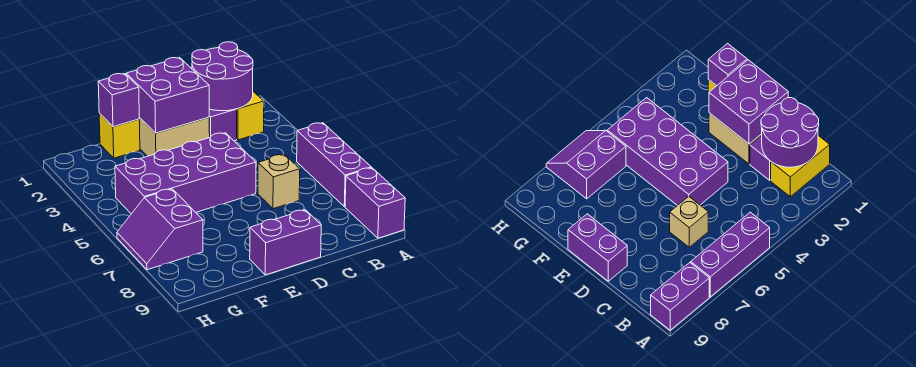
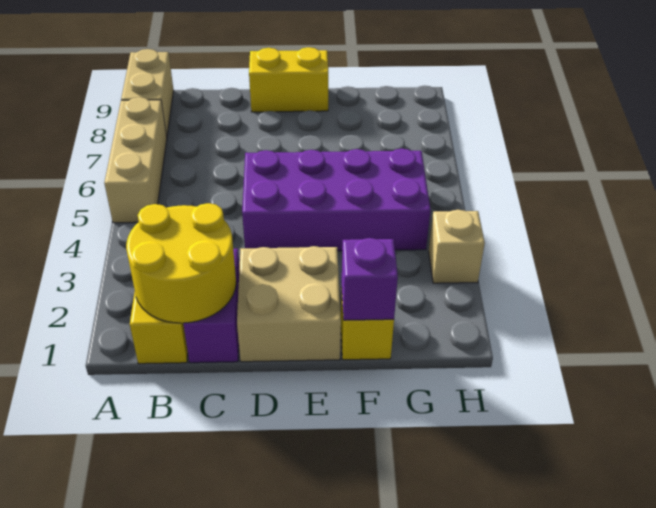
purple 1x3 brick [297,123,371,207] -> tan 1x3 brick [104,97,167,223]
purple 1x2 brick [345,168,405,238] -> tan 1x2 brick [121,49,174,136]
purple 2x2 round brick [192,42,253,111] -> yellow 2x2 round brick [126,203,236,323]
tan 1x1 brick [258,154,300,209] -> tan 1x1 brick moved to [429,210,485,283]
purple 2x2 brick [126,58,209,133] -> none
purple 1x2 brick [250,210,321,275] -> yellow 1x2 brick [249,47,328,112]
purple 2x2 slope [117,189,203,270] -> none

